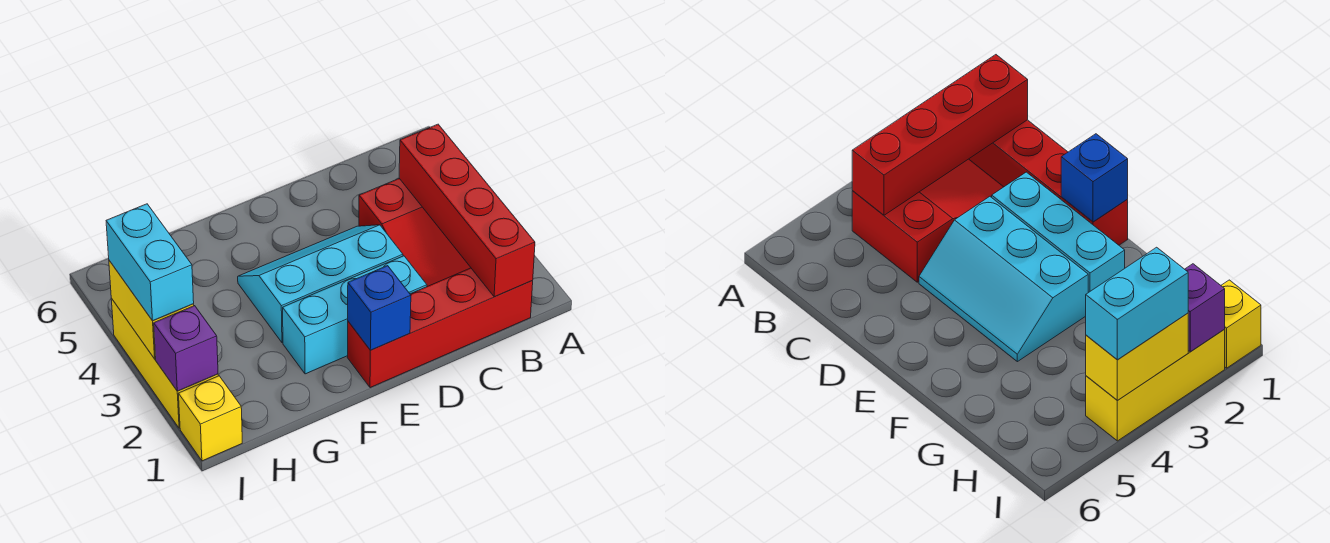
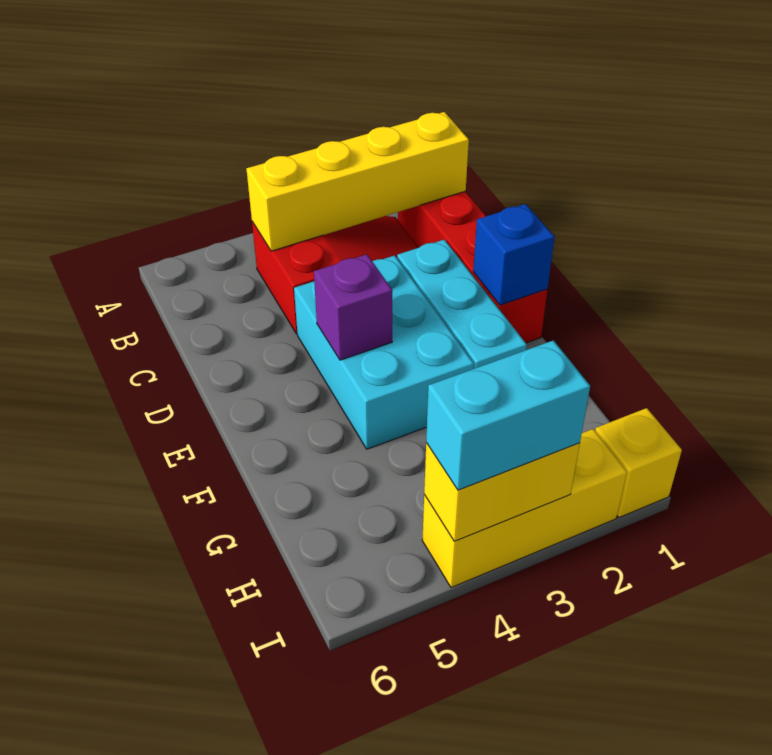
red 1x4 brick [399,124,535,297] -> yellow 1x4 brick [246,112,469,251]
cyan 2x3 slope [238,225,403,343] -> cyan 2x3 brick [294,255,474,449]
purple 1x1 brick [154,306,218,391] -> purple 1x1 brick moved to [314,254,392,360]

